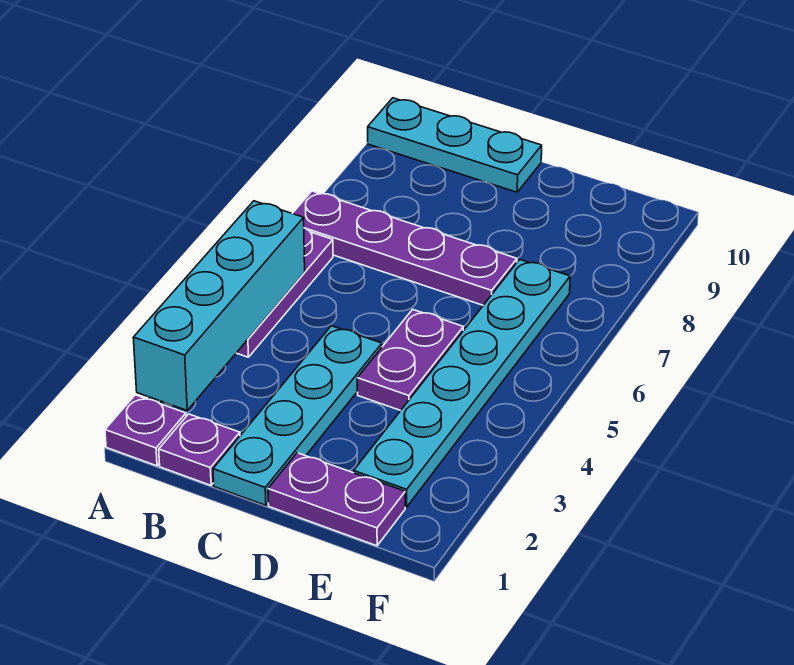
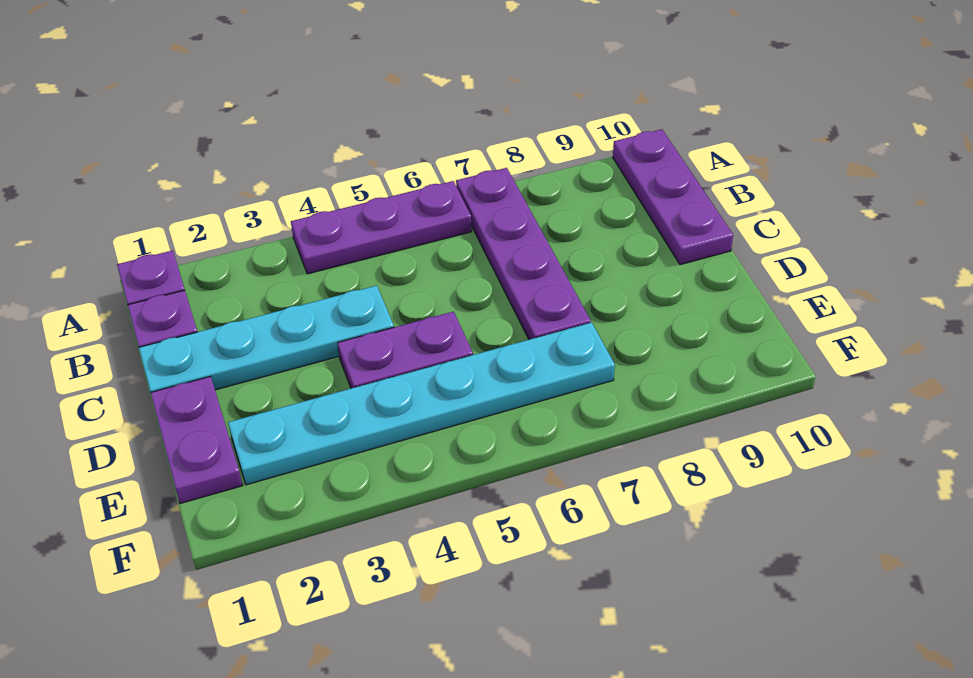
cyan 1x4 brick [133,201,305,410] -> none
cyan 1x3 plate [368,98,542,192] -> purple 1x3 plate [613,129,733,265]

